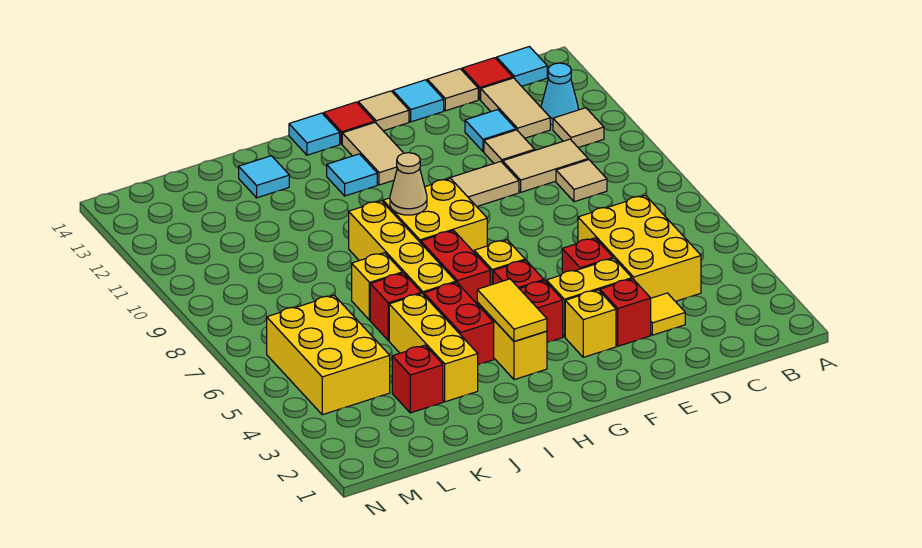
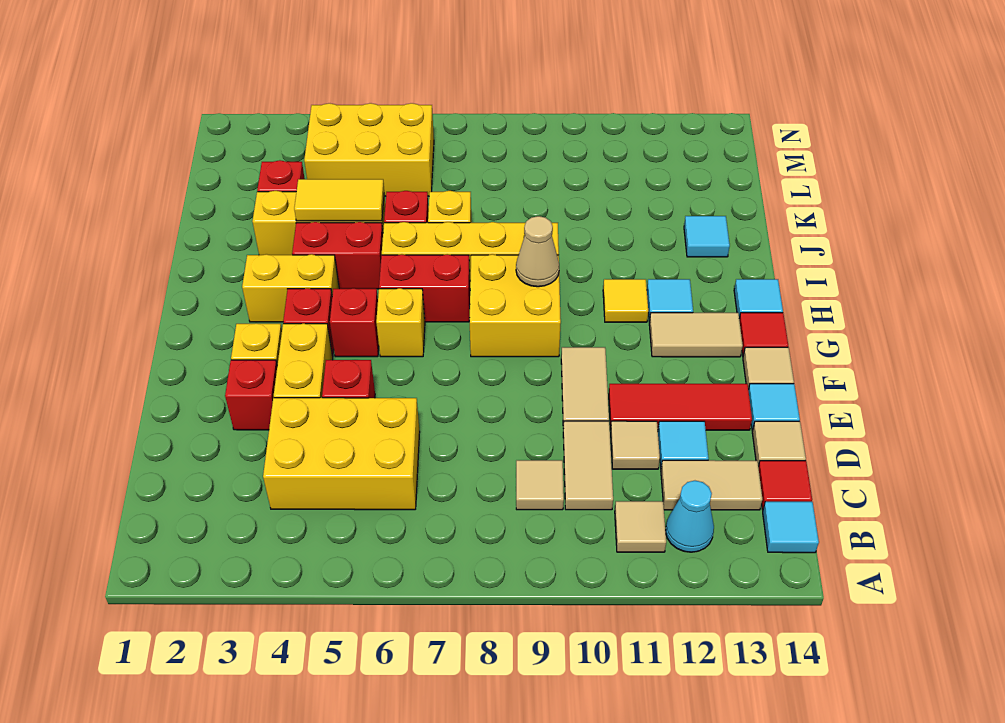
yellow 1x1 tile [651,293,685,335] -> yellow 1x1 tile moved to [603,279,648,322]
none -> red 1x3 tile [609,384,752,430]
yellow 1x2 tile [477,279,547,342] -> yellow 1x2 tile moved to [294,179,384,221]

